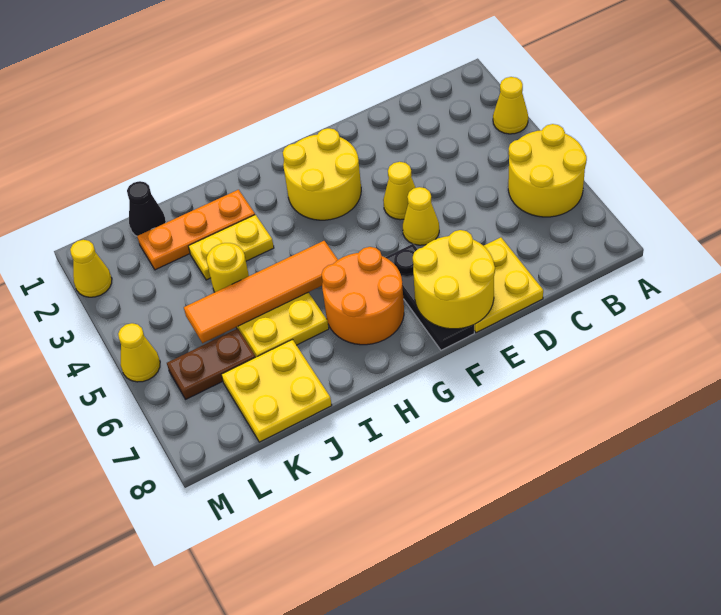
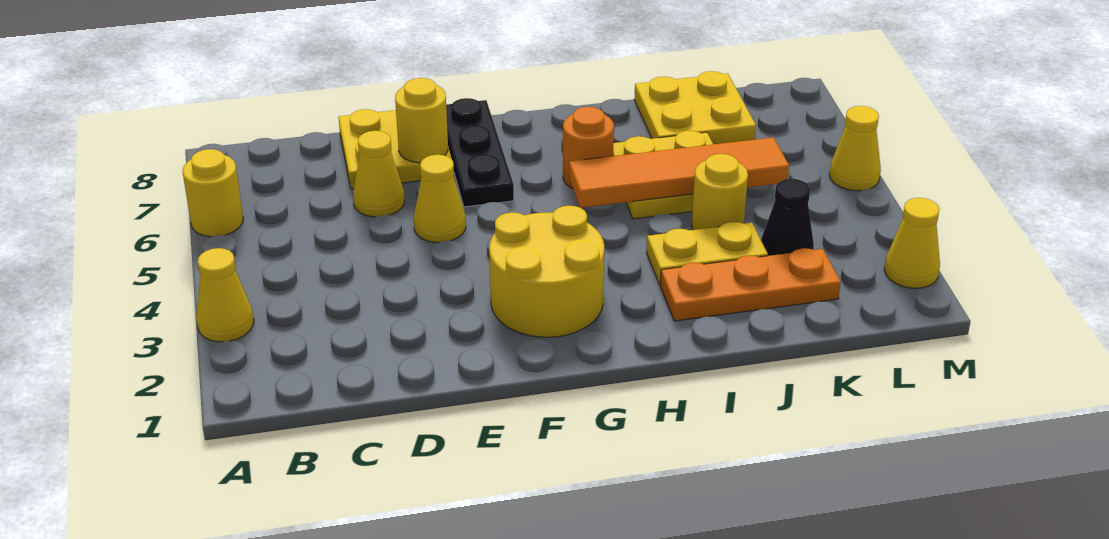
yellow 2x2 round brick [508,124,587,217] -> yellow 1x1 round brick [182,149,243,237]
yellow 1x1 cone [383,162,415,220] -> yellow 1x1 cone moved to [353,131,404,217]
yellow 2x2 round brick [413,230,495,329] -> yellow 1x1 round brick [395,78,448,163]
orange 2x2 round brick [322,247,404,345] -> orange 1x1 round brick [563,107,614,188]
black 1x1 cone [127,181,166,236] -> black 1x1 cone moved to [761,179,814,256]
brown 1x2 plate [167,329,255,399] -> none

